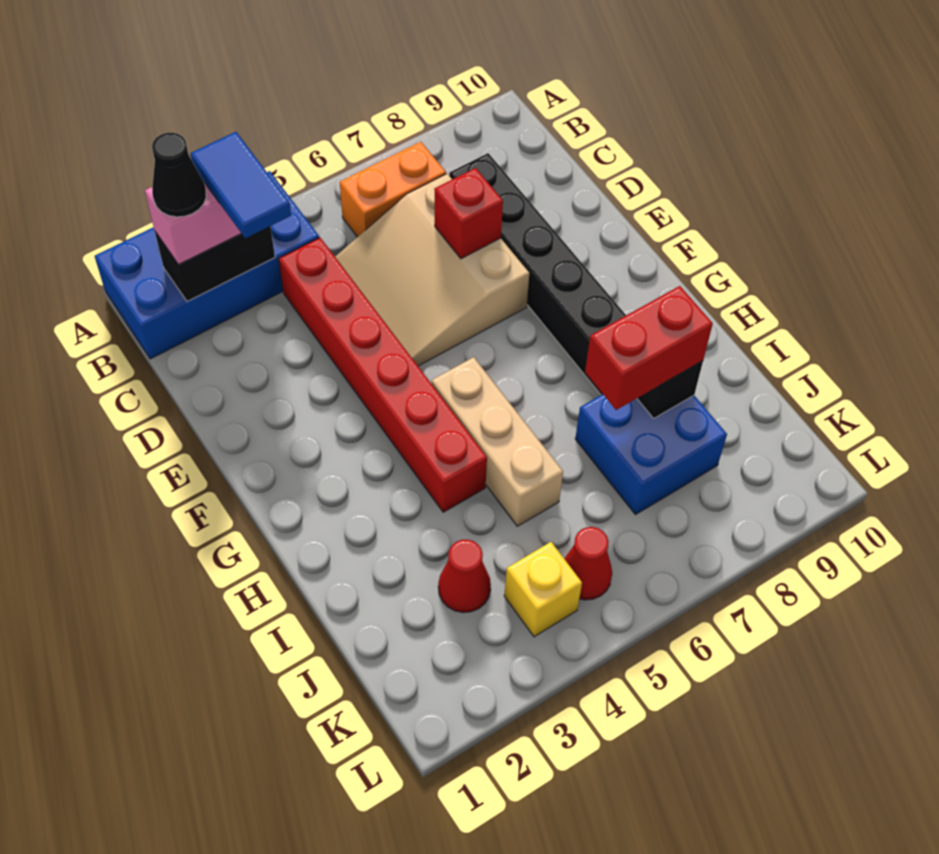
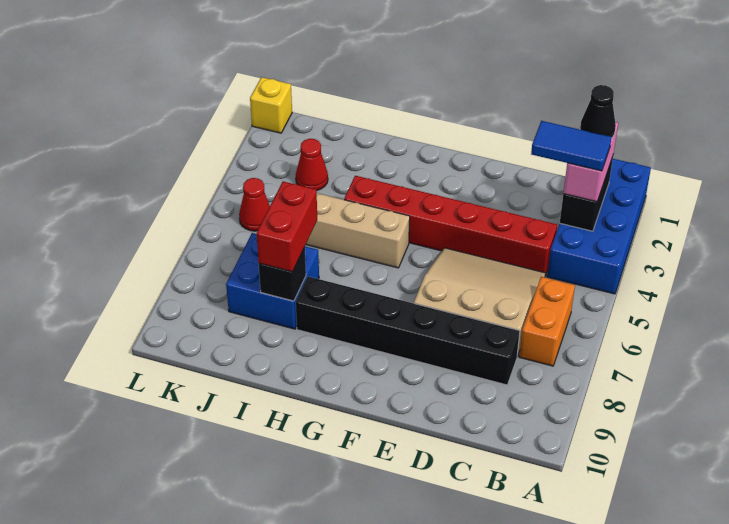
red 1x1 brick [434,168,503,259] -> none
yellow 1x1 brick [504,542,582,637] -> yellow 1x1 brick moved to [250,77,292,133]

